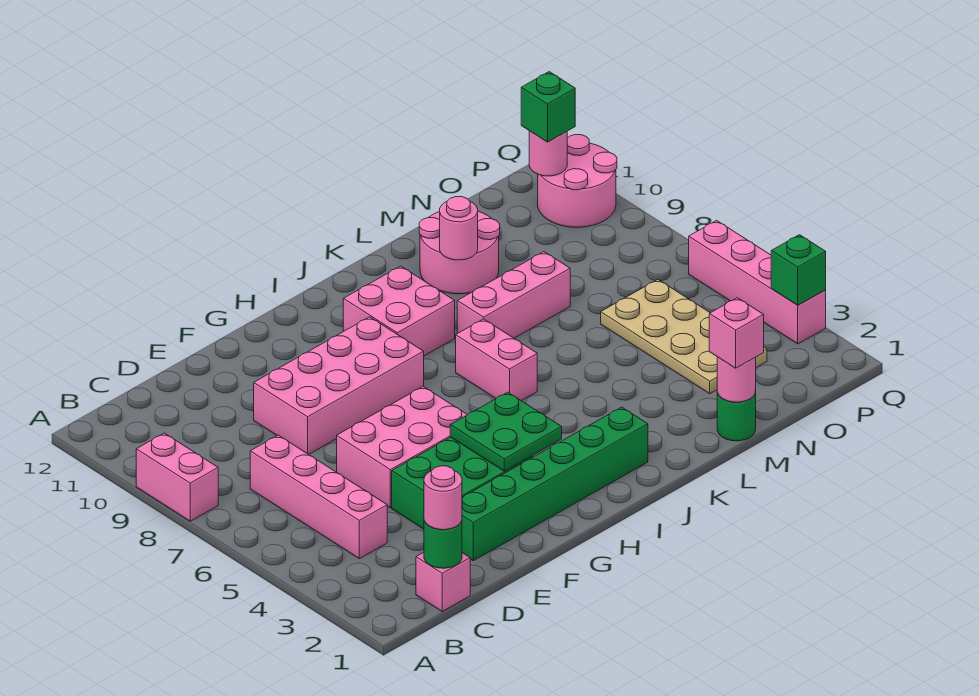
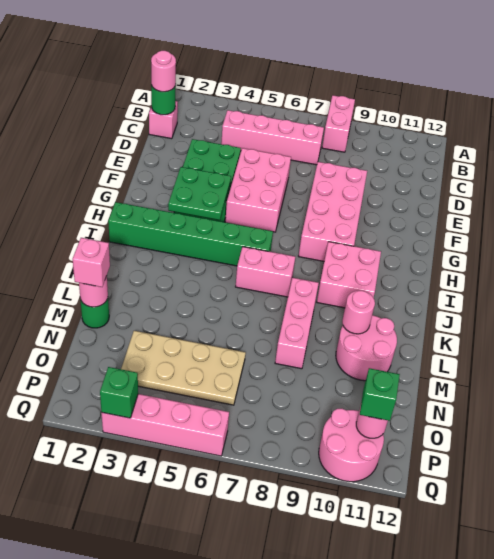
pink 1x2 brick [136,433,218,521] -> pink 1x2 brick turned to [322,95,355,152]
green 1x6 brick [462,407,648,561] -> green 1x6 brick turned to [108,202,273,266]

